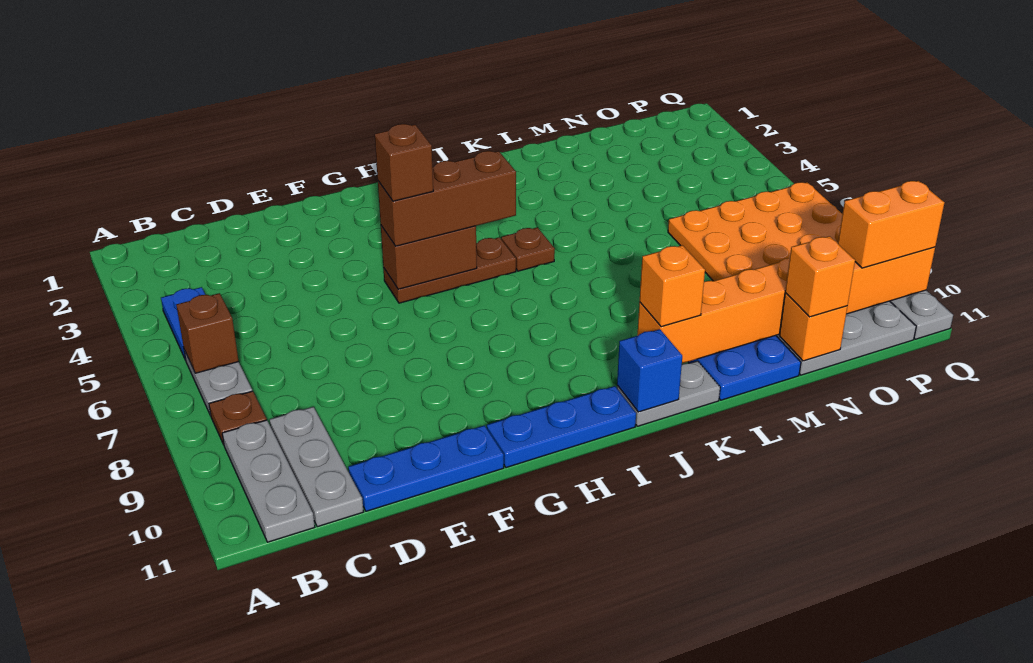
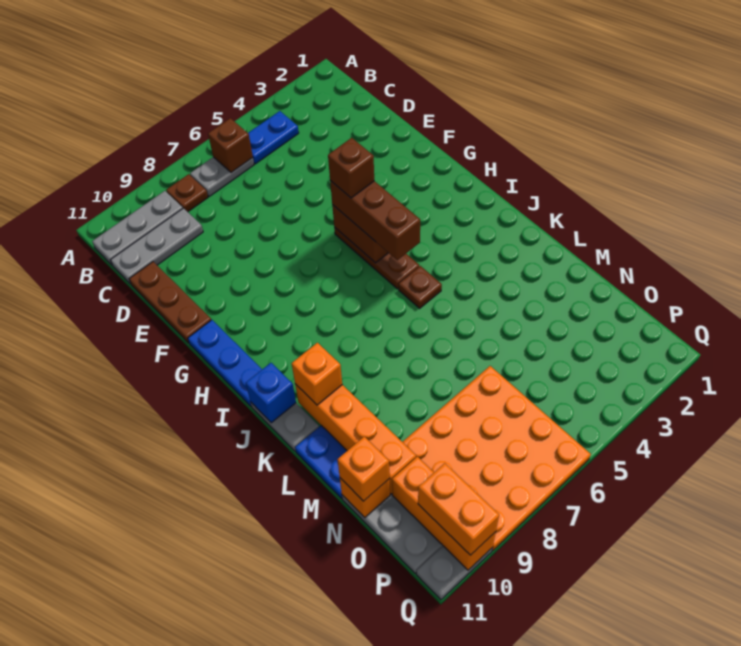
blue 1x3 plate [348,425,504,511] -> brown 1x3 plate [129,262,211,343]

